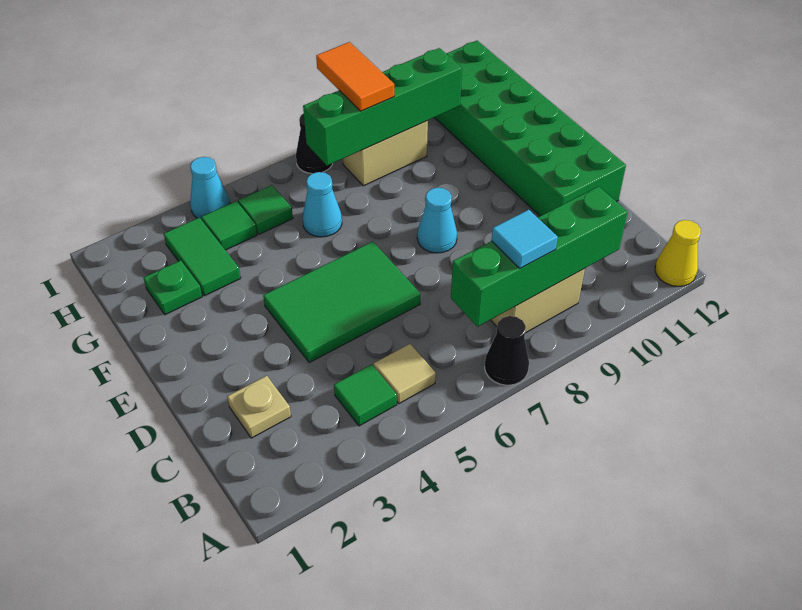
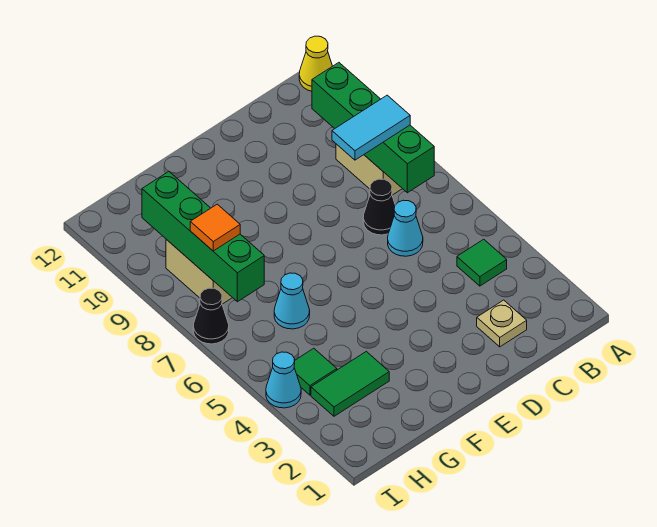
black 1x1 cone [485,316,529,385] -> black 1x1 cone moved to [363,179,395,235]
tan 1x1 tile [374,344,436,404] -> none
cyan 1x1 tile [492,210,558,268] -> cyan 1x2 tile [332,95,410,160]
green 2x3 tile [263,242,420,362] -> none
green 2x6 brick [434,41,626,216] -> none
cyan 1x1 cone [417,188,457,253] -> cyan 1x1 cone moved to [388,200,423,256]
green 1x1 plate [144,260,202,315] -> none
green 1x1 tile [238,185,293,234] -> none
orange 1x2 tile [316,42,394,111] -> orange 1x1 tile [190,204,240,251]

